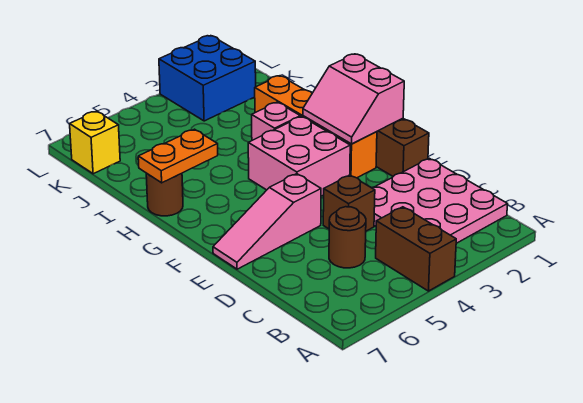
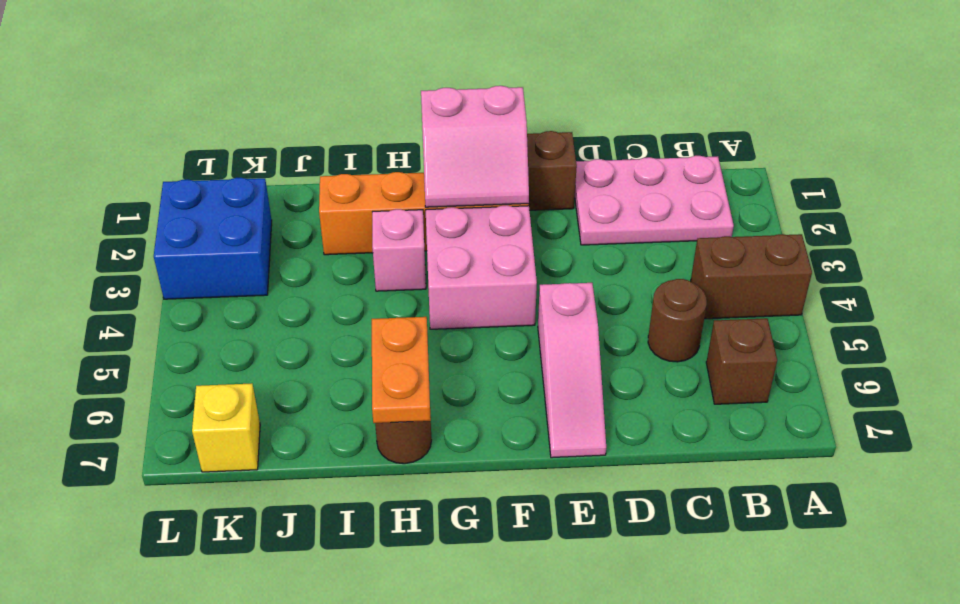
pink 3x3 plate [372,158,508,243] -> pink 2x3 plate [575,156,734,245]
brown 1x1 brick [323,175,375,231] -> brown 1x1 brick moved to [706,318,777,404]

